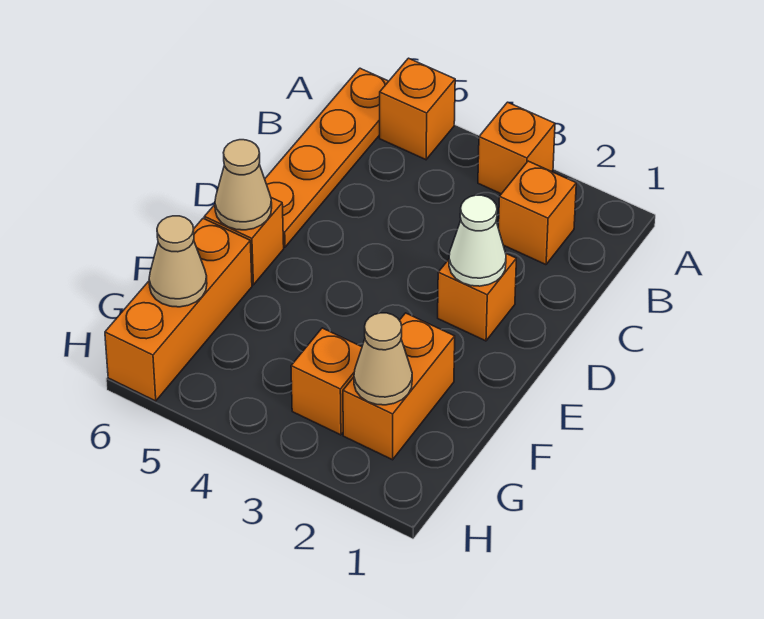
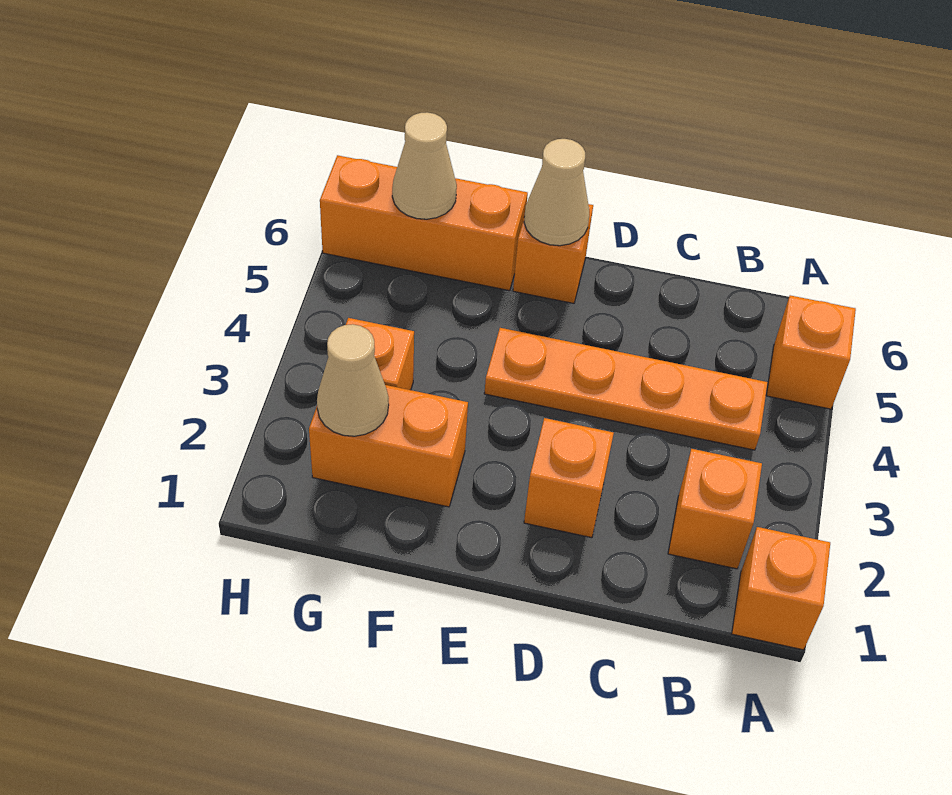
orange 1x1 brick [478,102,555,194] -> orange 1x1 brick moved to [732,527,830,650]
orange 1x4 plate [265,68,389,247] -> orange 1x4 plate moved to [484,328,768,450]
white 1x1 cone [449,195,506,286] -> none

